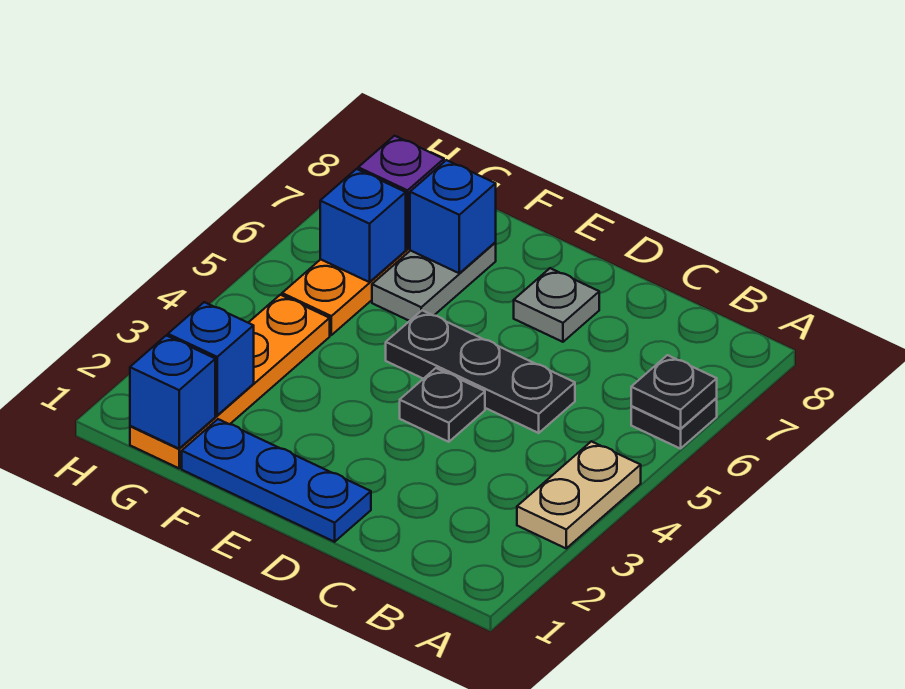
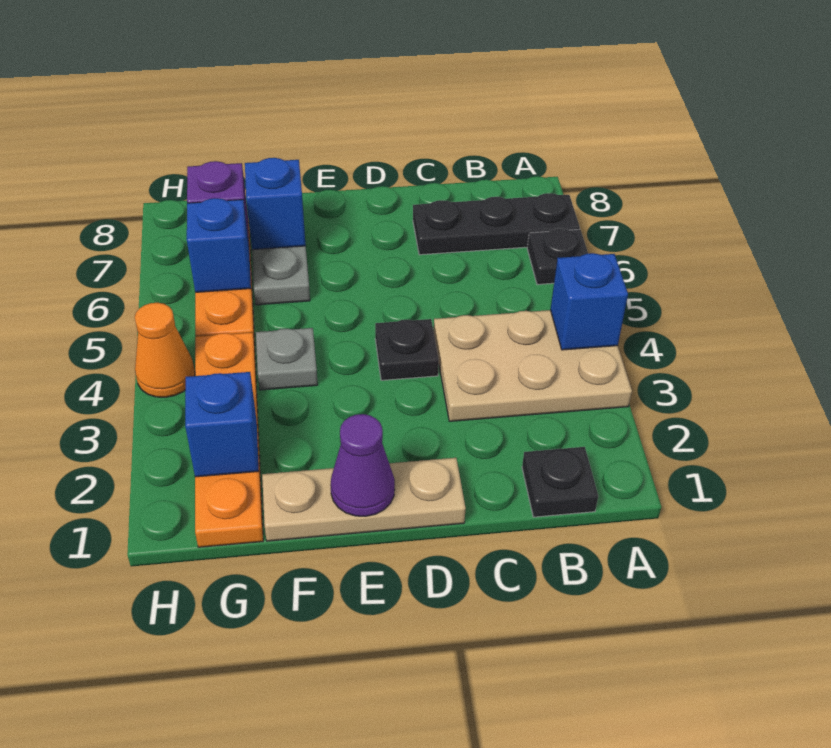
tan 1x2 plate [517,441,641,548] -> tan 2x3 plate [434,310,632,421]
black 1x1 plate [631,355,717,429] -> black 1x1 plate moved to [522,447,598,517]
black 1x3 plate [386,310,575,433] -> black 1x3 plate moved to [413,193,580,255]
blue 1x3 plate [182,419,371,542] -> tan 1x3 plate [262,458,466,541]
grey 1x1 plate [514,268,599,342] -> grey 1x1 plate moved to [256,328,318,390]
none -> purple 1x1 cone [330,414,395,516]
blue 1x1 brick [130,336,215,449] -> blue 1x1 brick moved to [550,253,628,350]
none -> orange 1x1 cone [135,303,195,397]

